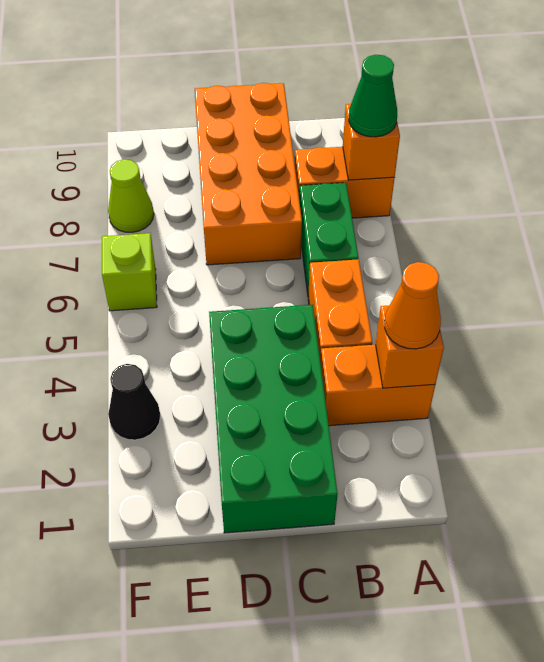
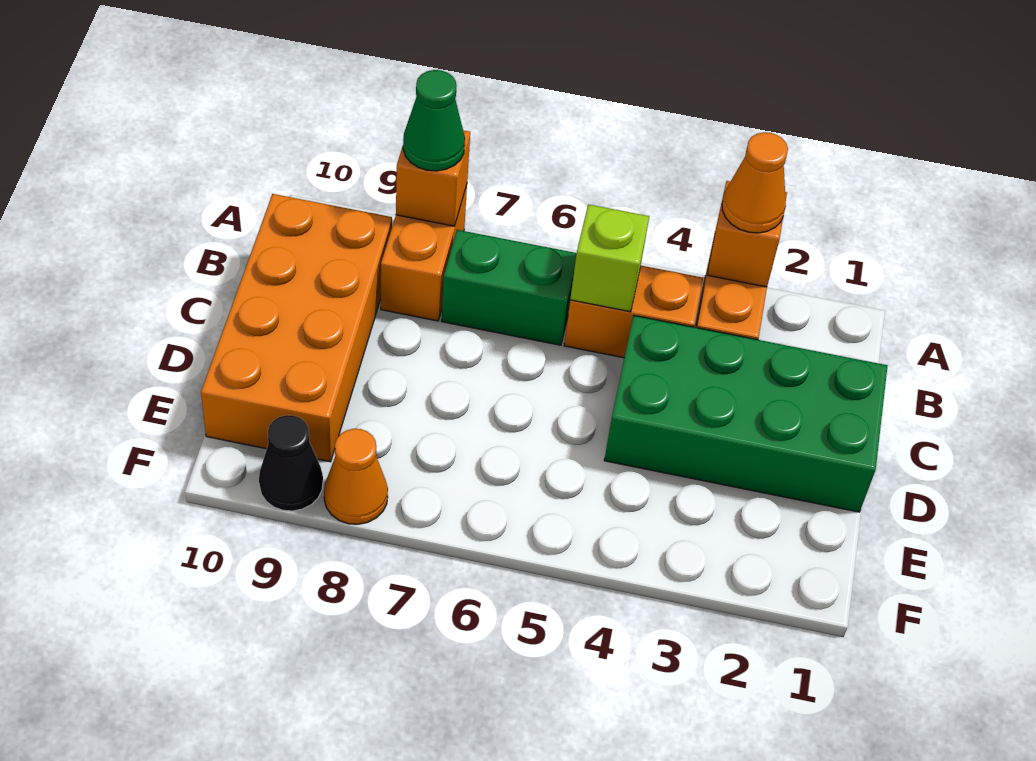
orange 2x4 brick [195,83,302,265] -> orange 2x4 brick turned to [201,194,392,462]
black 1x1 cone [108,364,160,440] -> black 1x1 cone moved to [259,415,323,511]
lime 1x1 brick [102,233,157,311] -> lime 1x1 brick moved to [570,204,649,312]
lime 1x1 cone [108,159,154,232] -> orange 1x1 cone [324,429,388,524]

